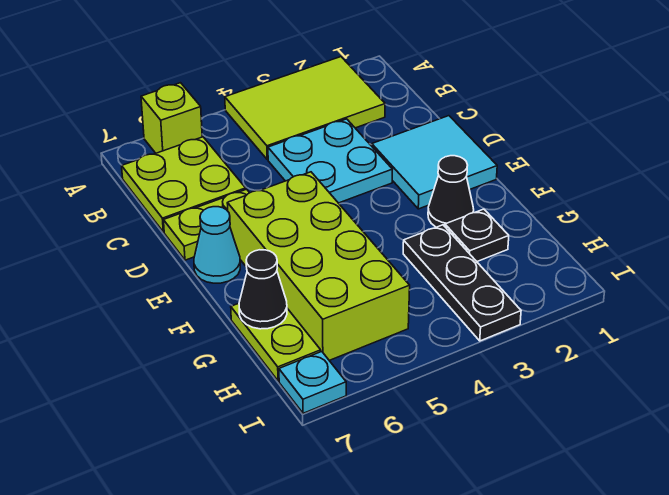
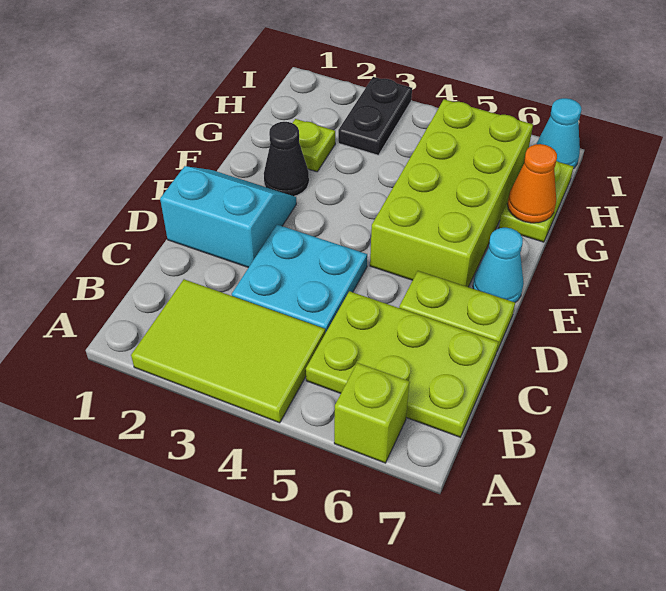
lime 2x2 plate [122,137,246,232] -> lime 2x3 plate [306,291,498,437]
cyan 2x2 tile [372,116,497,209] -> cyan 2x2 slope [160,166,296,268]
black 1x1 plate [445,209,509,261] -> lime 1x1 plate [293,119,335,172]
black 1x3 plate [403,225,521,341] -> black 1x2 plate [338,77,412,155]
black 1x1 cone [239,250,287,329] -> orange 1x1 cone [507,144,557,223]
cyan 1x1 plate [279,352,346,413] -> cyan 1x1 cone [537,98,581,169]

